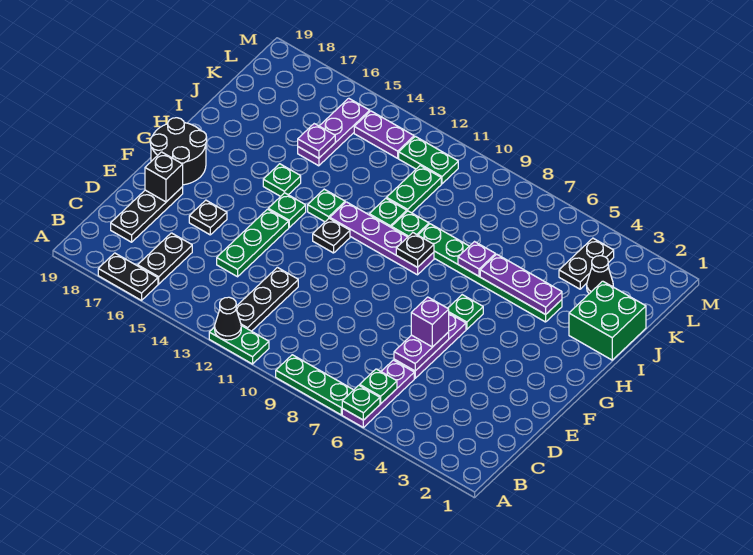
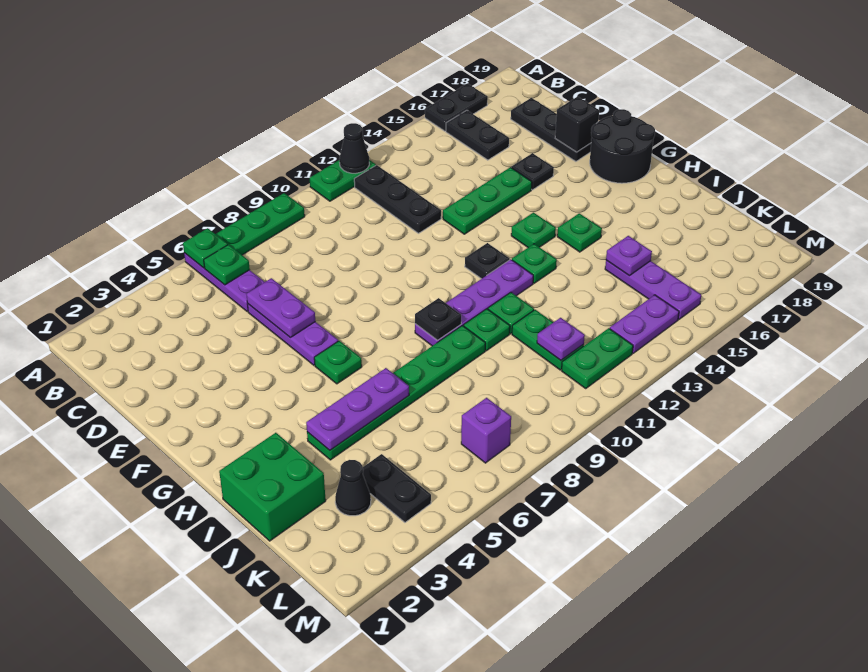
green 1x3 plate [217,209,289,277] -> green 1x3 plate turned to [443,167,532,234]
purple 1x1 brick [411,297,449,347] -> purple 1x1 brick moved to [461,398,511,463]
purple 1x1 plate [458,242,496,276] -> purple 1x1 plate moved to [537,318,585,360]

